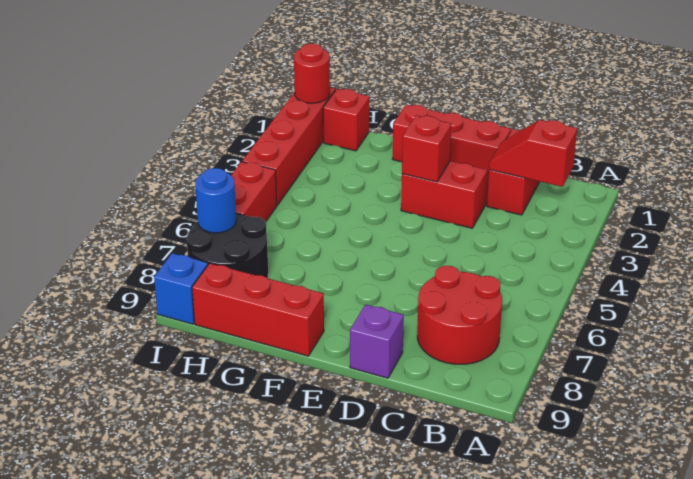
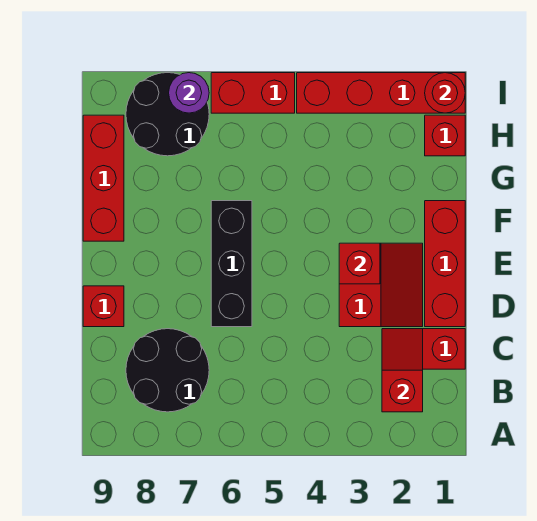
red 2x2 round brick [417,266,502,364] -> black 2x2 round brick [126,329,209,412]
none -> black 1x3 brick [211,201,252,327]
purple 1x1 brick [350,304,404,378] -> red 1x1 brick [83,286,124,327]
blue 1x1 round brick [195,168,236,233] -> purple 1x1 round brick [169,73,209,113]
blue 1x1 brick [154,253,208,324] -> none

